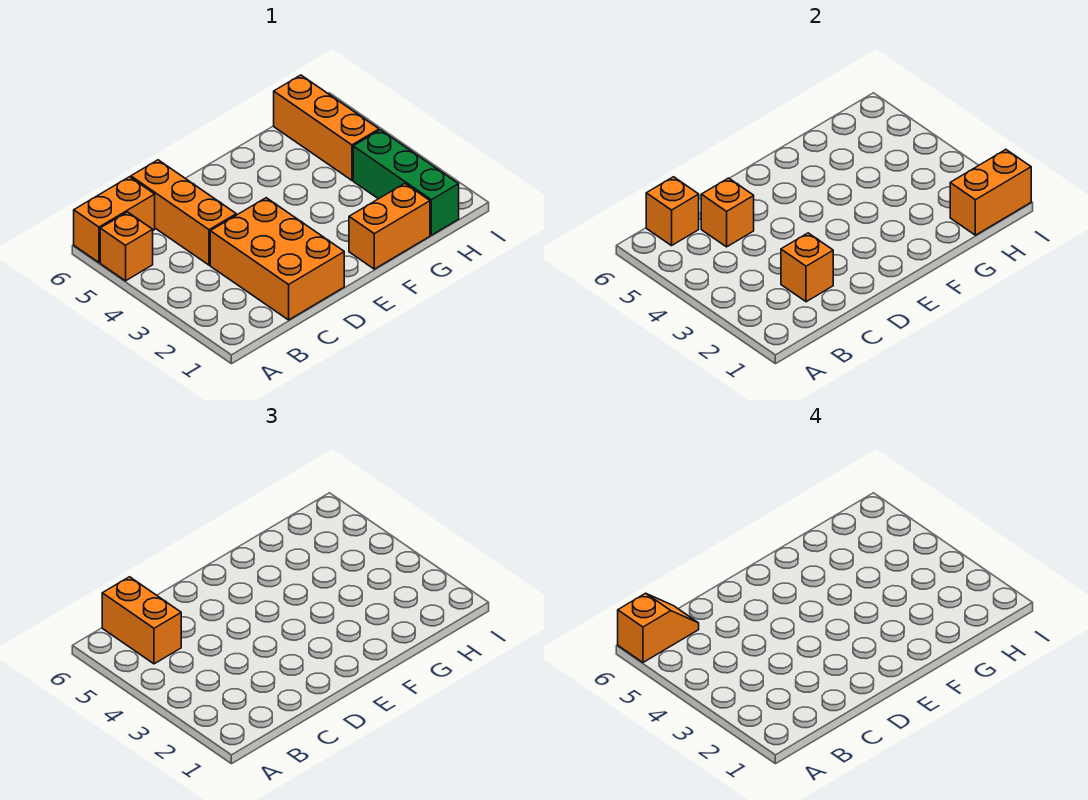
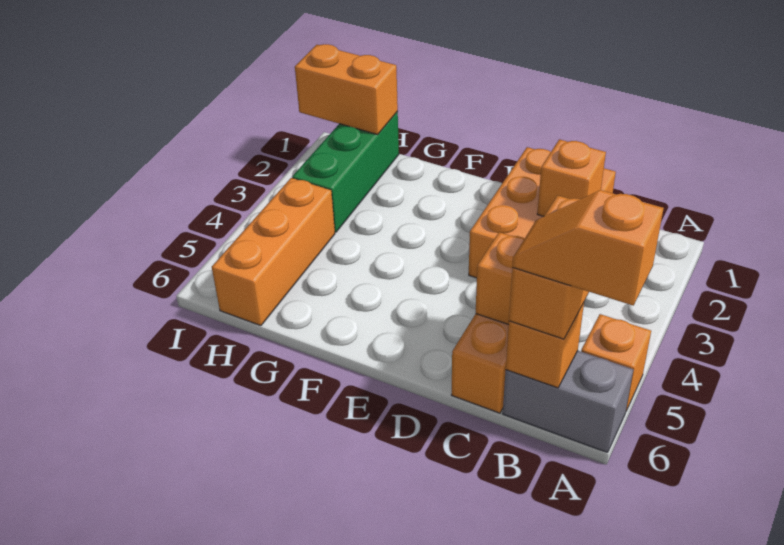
orange 1x2 brick [74,177,155,262] -> grey 1x2 brick [503,351,633,453]
orange 1x2 brick [349,183,430,269] -> none

